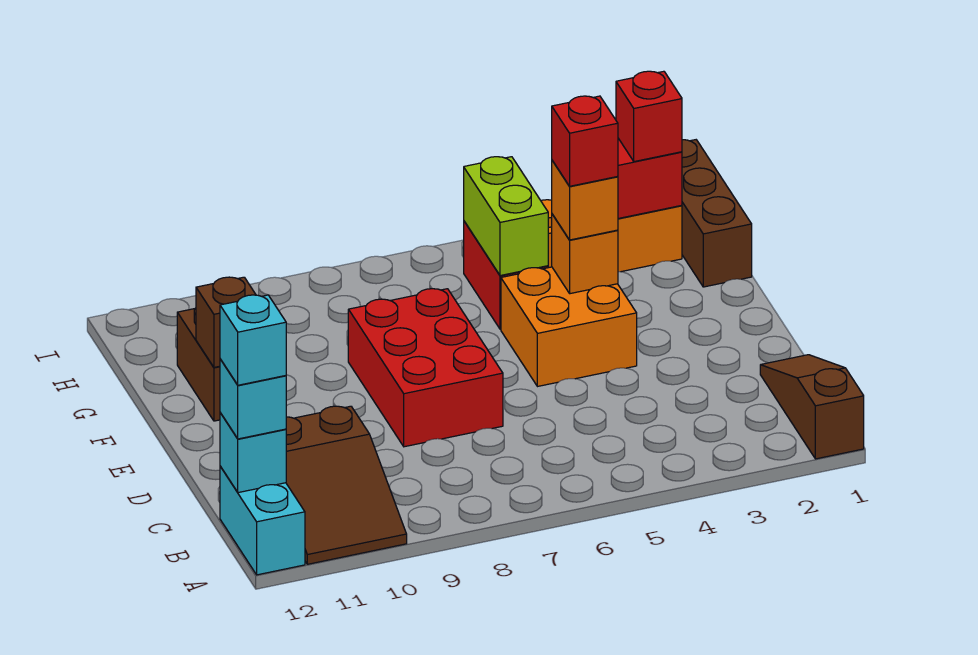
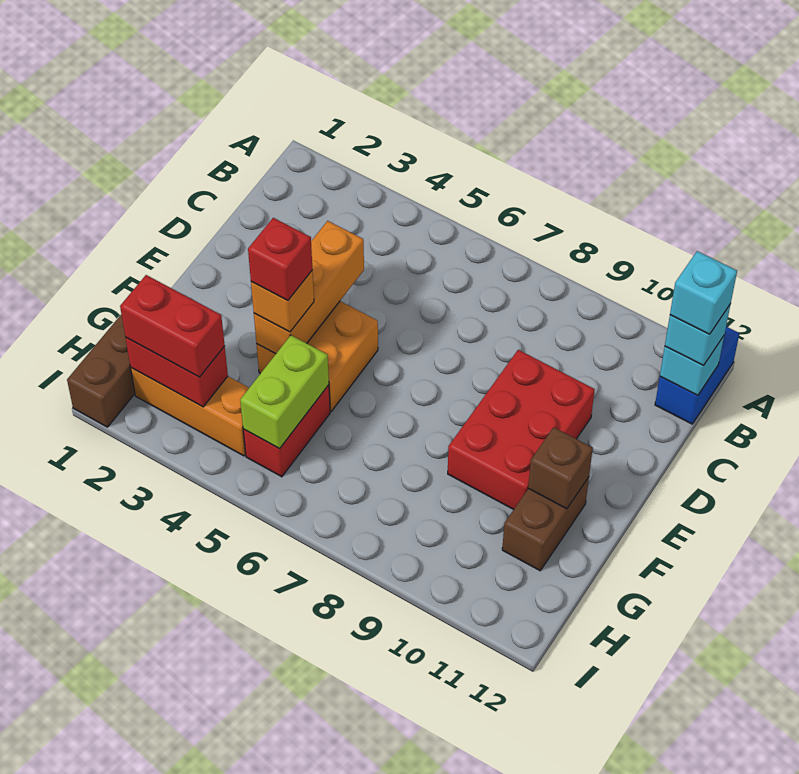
brown 1x3 slope [760,355,864,459] -> none
brown 2x3 slope [286,406,407,564] -> none
cyan 1x2 brick [220,466,305,575] -> blue 1x2 brick [655,327,739,424]
red 2x3 brick [348,289,503,447] -> red 2x3 brick moved to [448,350,595,510]
orange 1x1 brick [552,214,618,294] -> orange 1x3 brick [254,221,364,354]
red 1x1 brick [616,71,682,162] -> red 1x2 brick [120,275,225,377]

